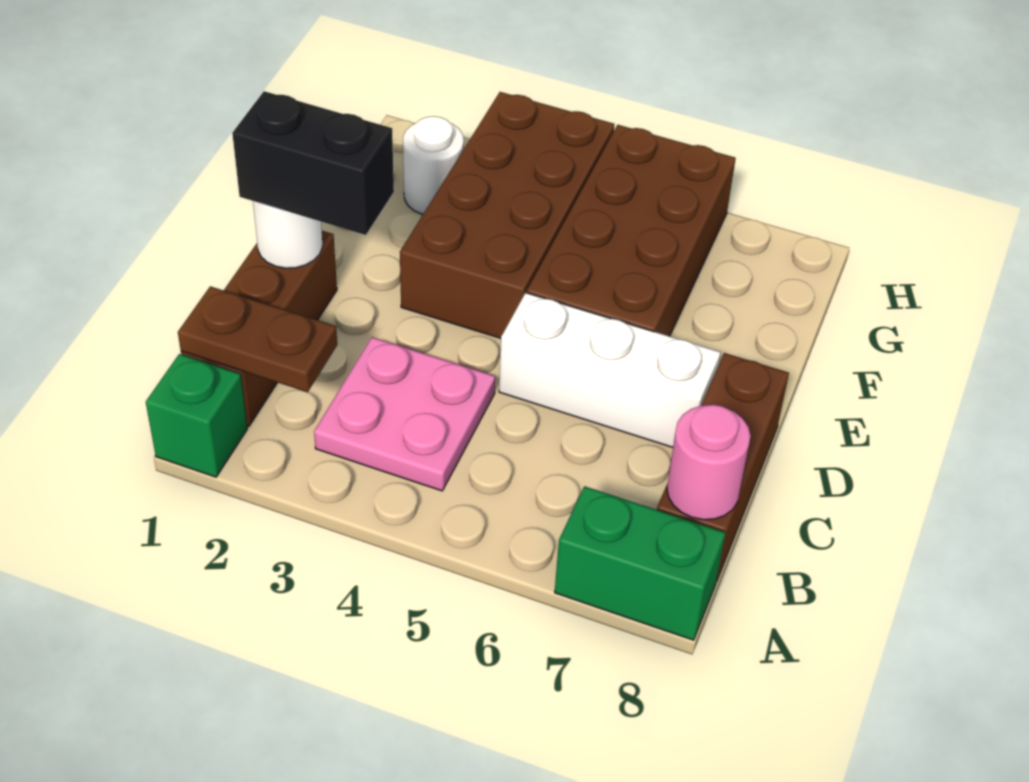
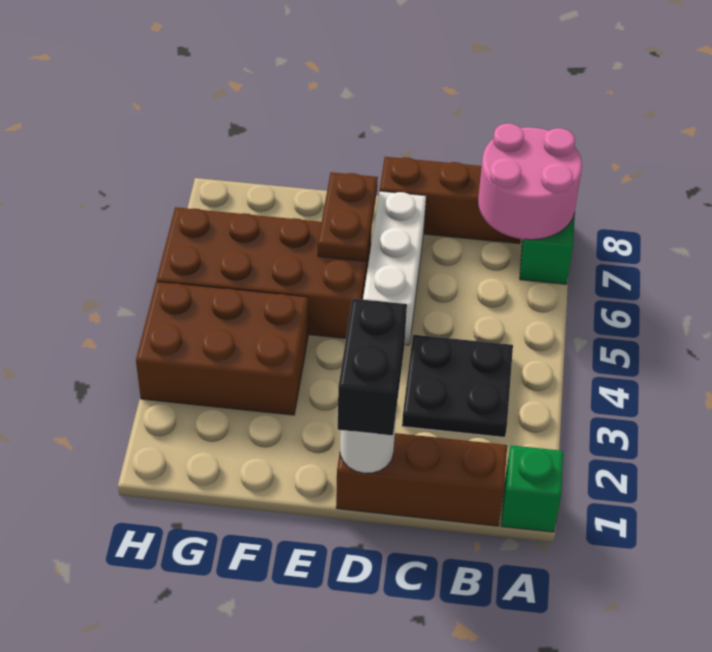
brown 1x2 plate [178,286,337,392] -> brown 1x2 plate moved to [318,172,378,261]
pink 2x2 plate [314,337,495,491] -> black 2x2 plate [402,335,513,437]
pink 1x1 round brick [667,405,750,520] -> pink 2x2 round brick [478,123,582,240]
brown 2x4 brick [400,92,614,338] -> brown 2x3 brick [136,282,308,415]
white 1x1 round brick [403,116,464,214] -> none

